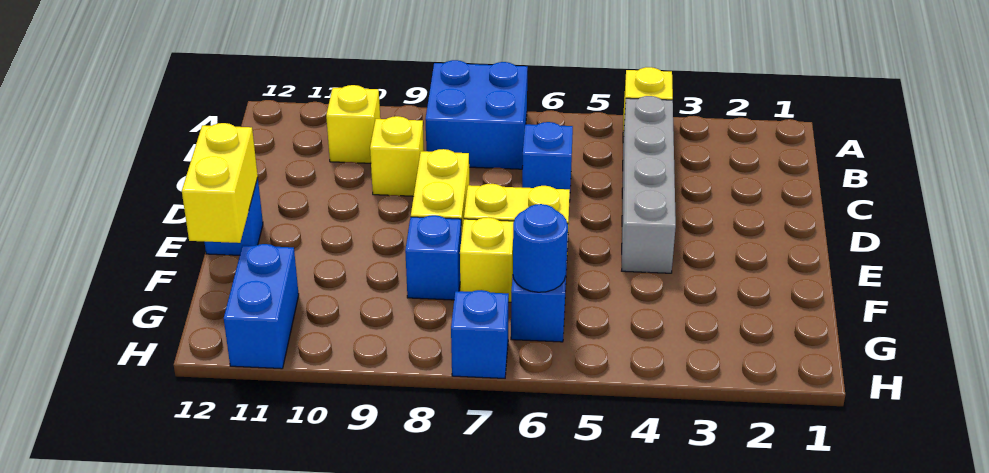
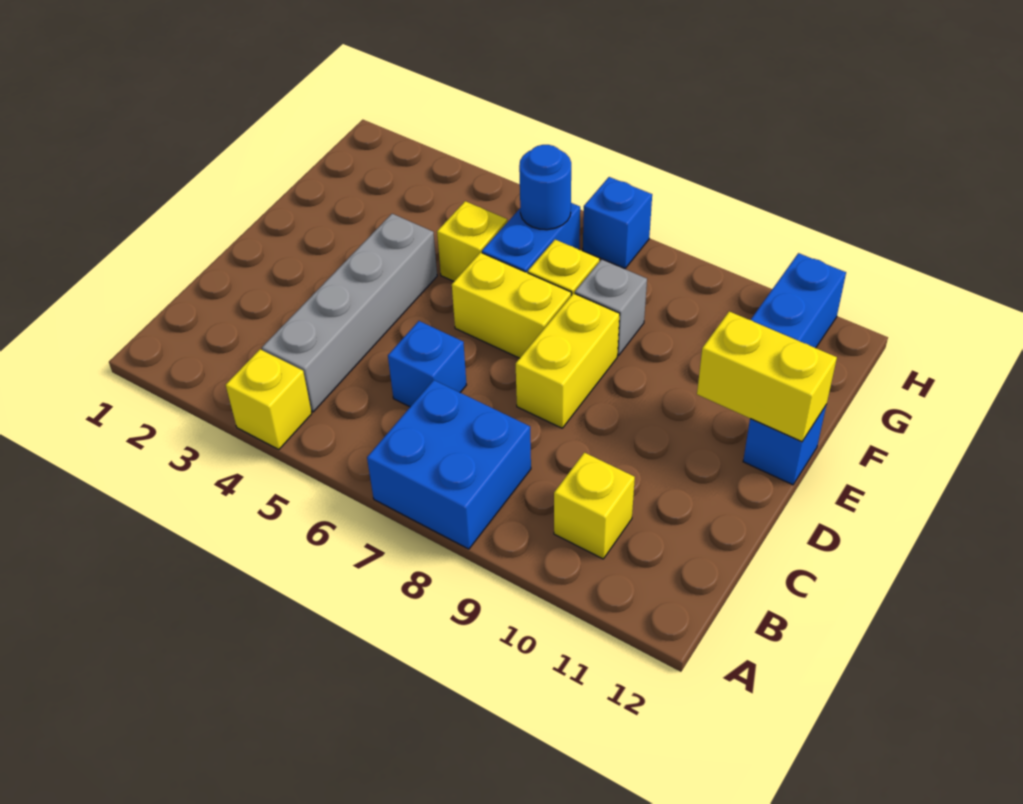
yellow 1x1 brick [370,116,424,196] -> yellow 1x1 brick moved to [437,201,507,281]
yellow 1x2 brick [182,123,258,243] -> yellow 1x2 brick turned to [697,311,837,442]
blue 1x1 brick [405,215,461,300] -> grey 1x1 brick [575,259,647,355]

